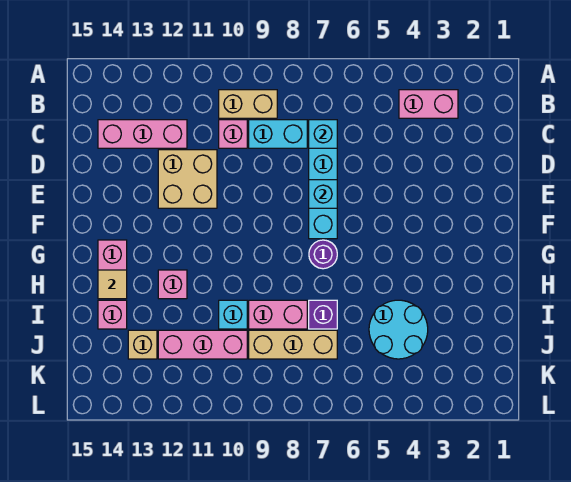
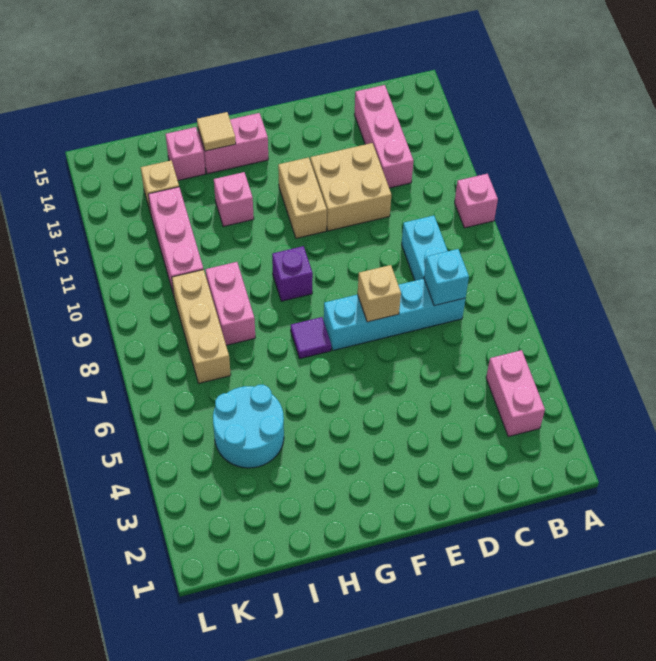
tan 1x2 brick [219,90,277,118] -> tan 1x2 brick moved to [278,157,327,238]
pink 1x1 brick [219,120,247,148] -> pink 1x1 brick moved to [455,174,498,228]
cyan 1x1 brick [309,180,337,208] -> tan 1x1 brick [357,265,401,322]
purple 1x1 round brick [309,240,337,269] -> purple 1x1 tile [291,317,331,359]
purple 1x1 brick [309,300,337,329] -> purple 1x1 brick moved to [272,246,313,301]
cyan 1x1 brick [219,300,247,329] -> none

